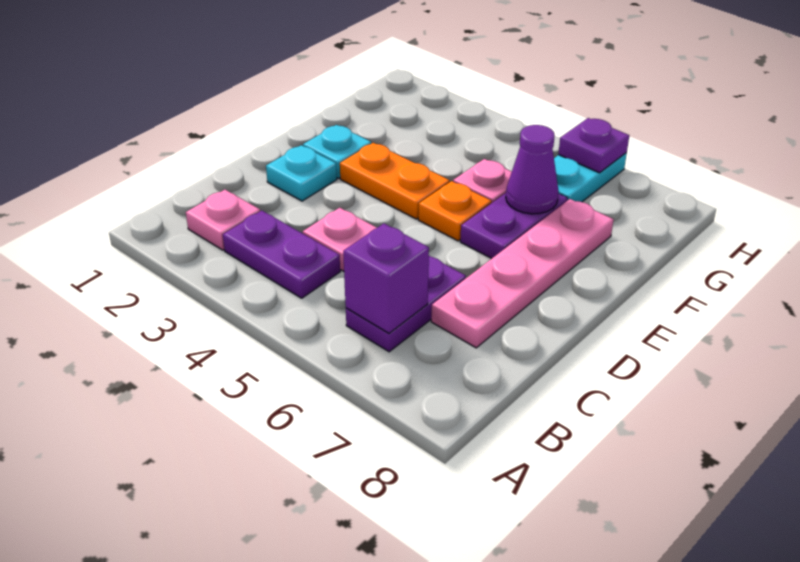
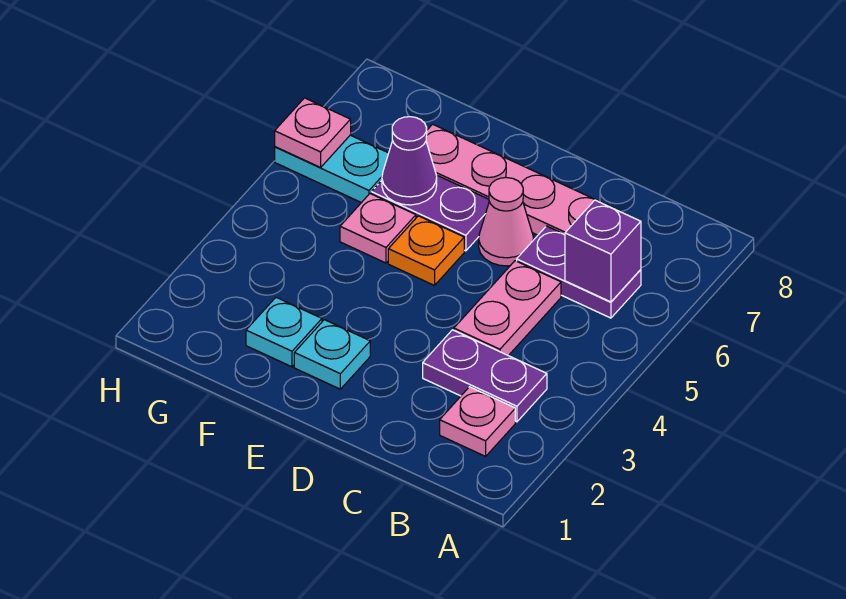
purple 1x2 plate [223,211,340,298] -> purple 1x2 plate turned to [423,330,547,422]
cyan 1x1 plate [266,145,337,201] -> cyan 1x1 plate moved to [246,297,322,367]
none -> pink 1x1 cone [479,178,534,266]
orange 1x2 plate [340,143,450,219] -> none
purple 1x1 plate [558,118,629,173] -> pink 1x1 plate [275,98,351,167]

